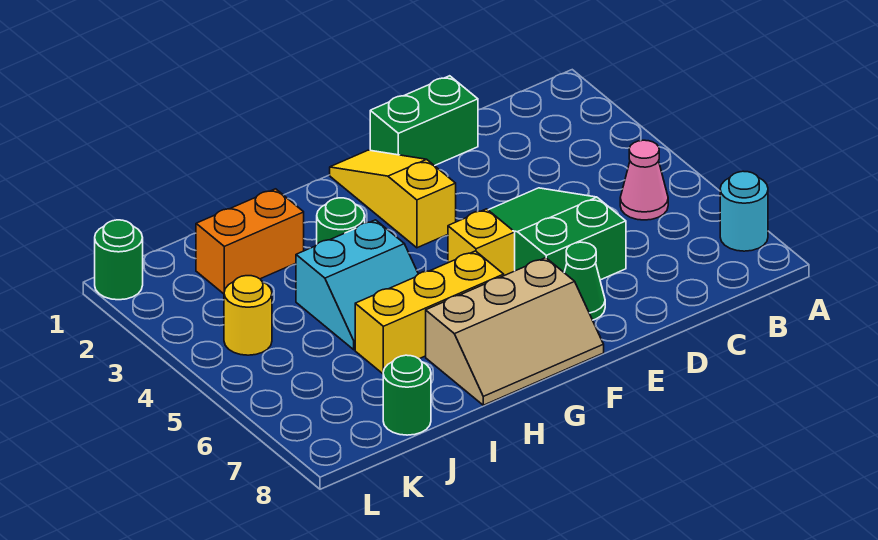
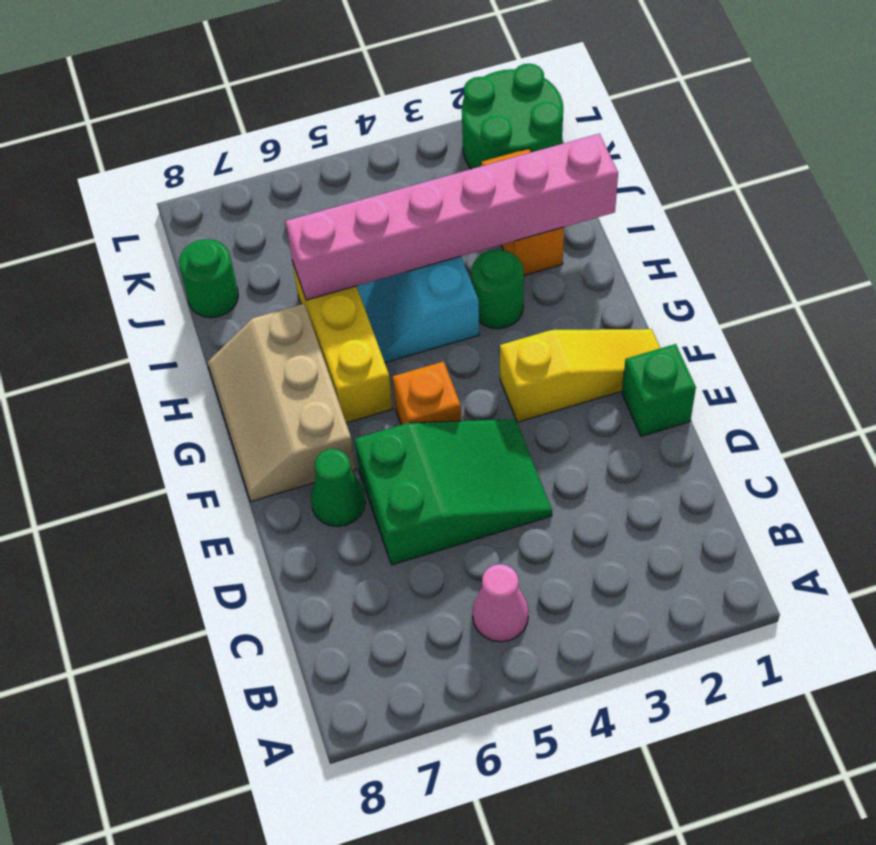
cyan 1x1 round brick [720,171,768,251] -> none
green 1x2 brick [370,76,478,166] -> green 1x1 brick [622,344,696,436]
yellow 1x1 brick [448,209,515,276] -> orange 1x1 brick [393,361,461,425]
none -> pink 1x6 brick [286,134,618,300]
yellow 1x1 round brick [224,276,272,355] -> none
green 1x1 round brick [95,220,143,300] -> green 2x2 round brick [462,64,563,169]

